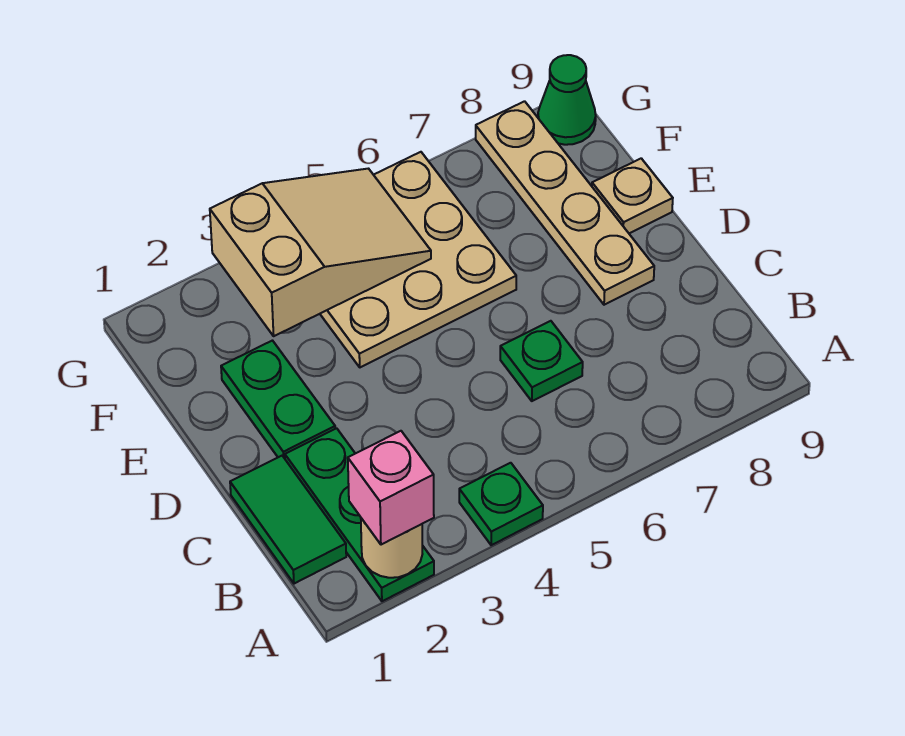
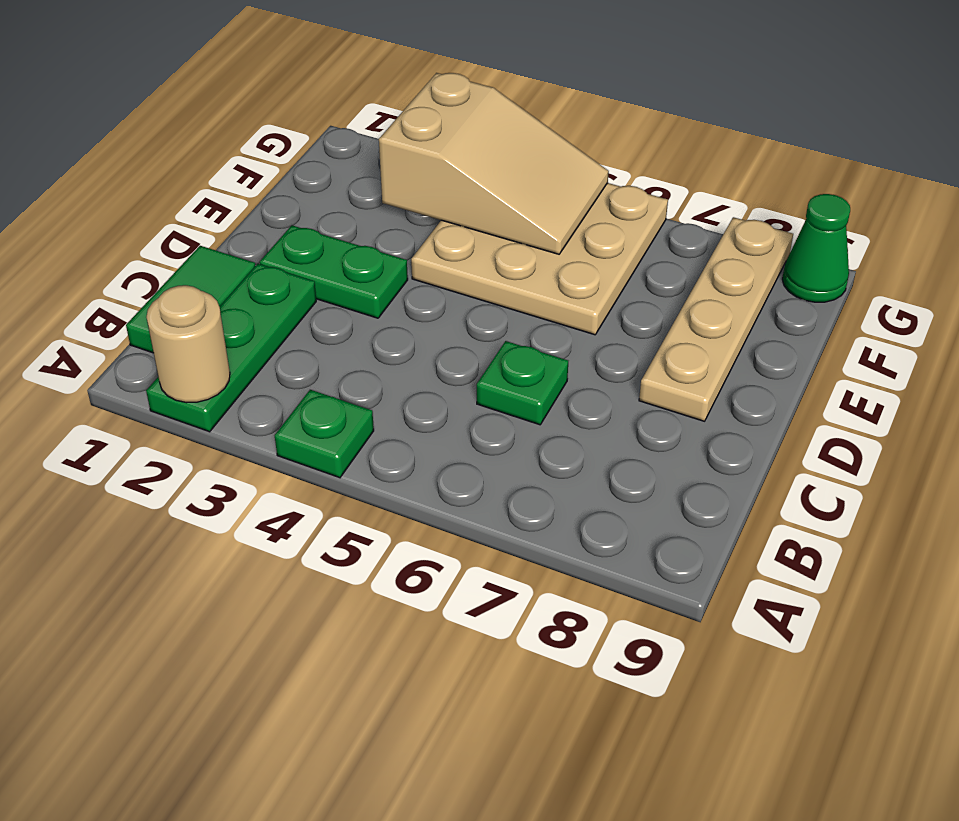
pink 1x1 brick [348,431,434,545] -> none
green 1x2 plate [221,341,335,458] -> green 1x2 plate turned to [260,225,408,318]
tan 1x1 plate [592,158,673,233] -> none

